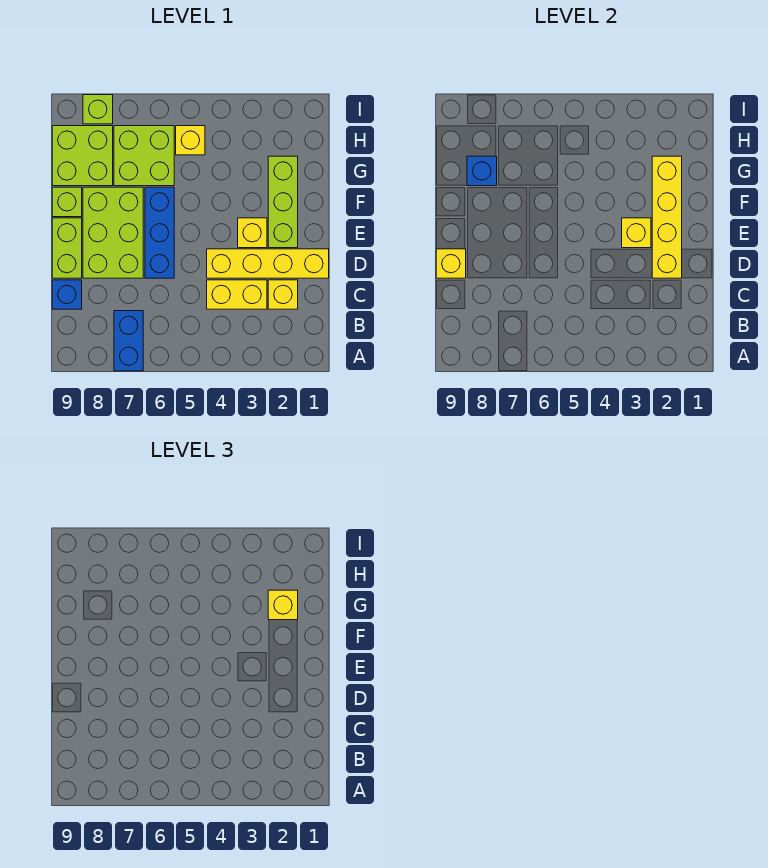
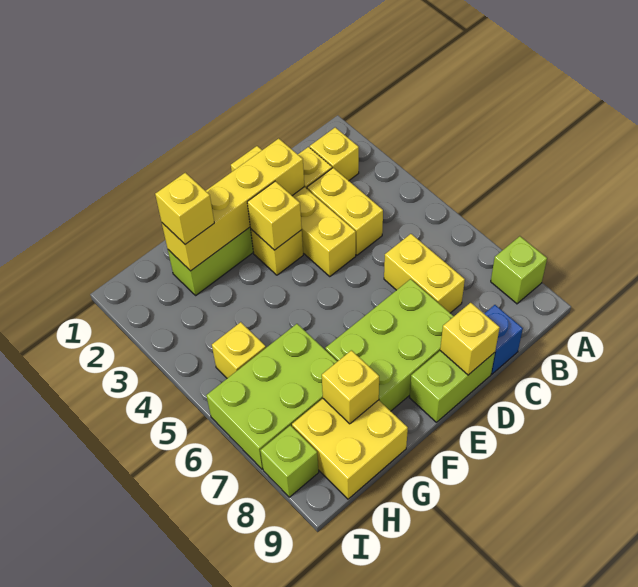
blue 1x2 brick [114,311,143,371] -> none
none -> yellow 1x1 brick [310,127,359,181]
none -> yellow 1x2 brick [384,234,465,313]
blue 1x3 brick [145,187,174,278] -> none
lime 1x1 brick [52,187,82,217] -> lime 1x1 brick moved to [491,236,547,304]
lime 2x2 brick [114,126,174,186] -> lime 2x3 brick [206,324,337,469]
lime 2x2 brick [52,126,113,186] -> yellow 2x2 brick [292,399,408,499]
blue 1x1 brick [467,156,497,186] -> yellow 1x1 brick [322,350,379,424]

